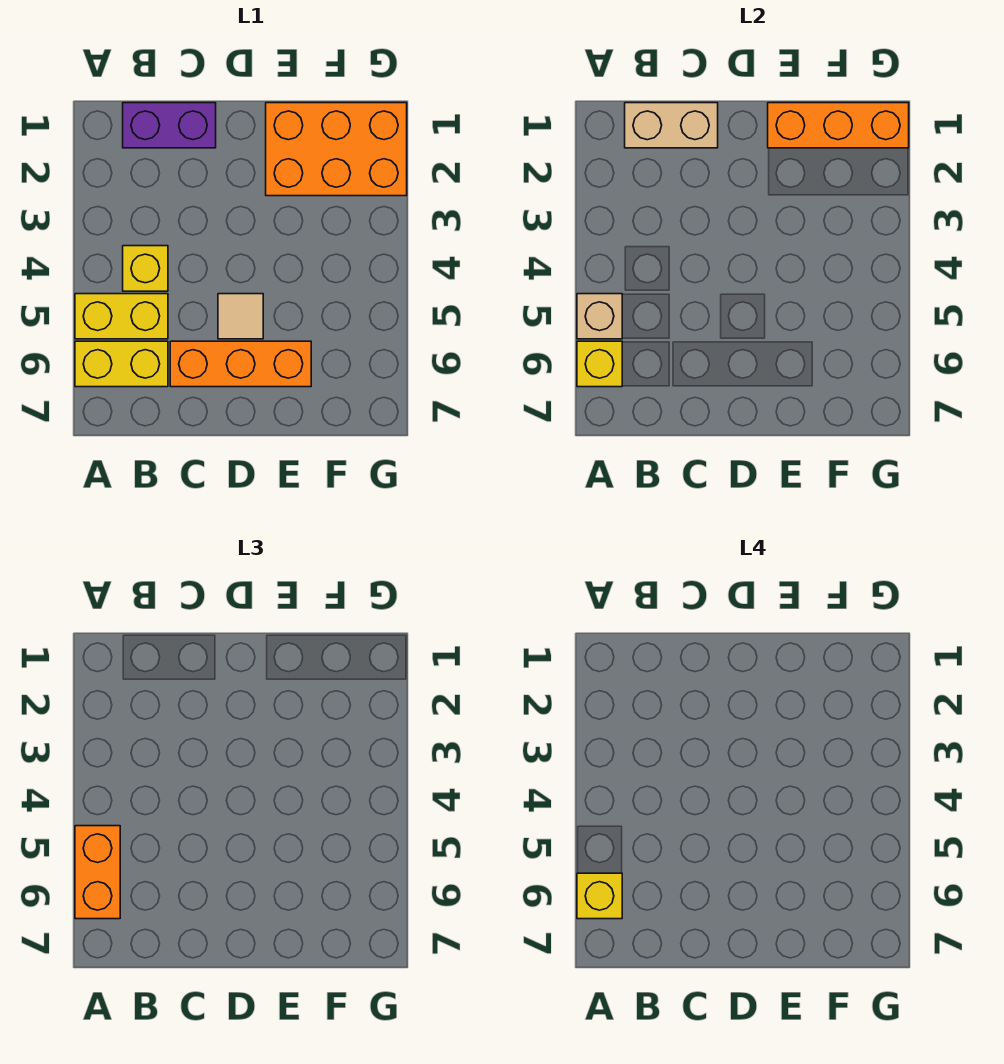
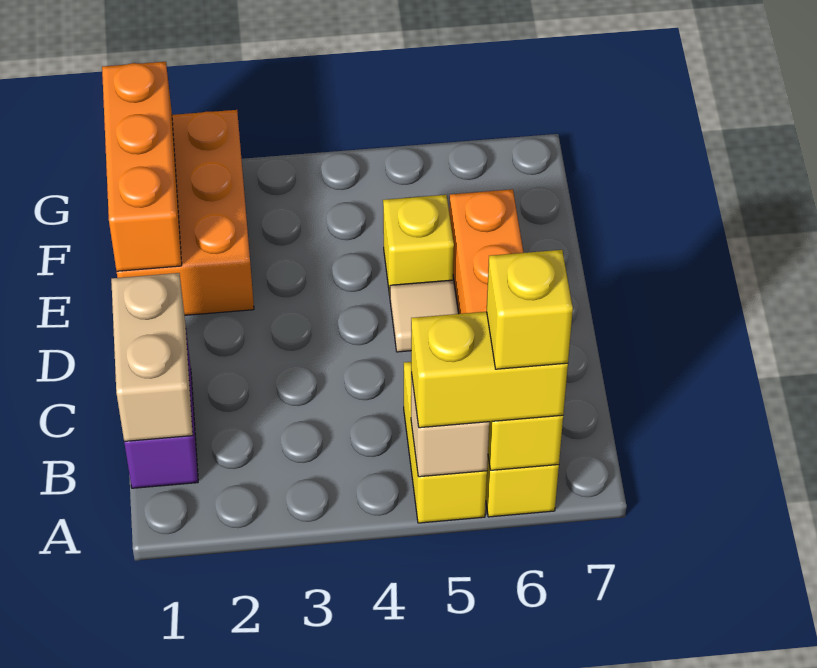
orange 1x2 brick [75,826,120,919] -> yellow 1x2 brick [411,312,568,428]
yellow 1x1 brick [123,246,168,291] -> yellow 1x1 brick moved to [383,195,454,295]

